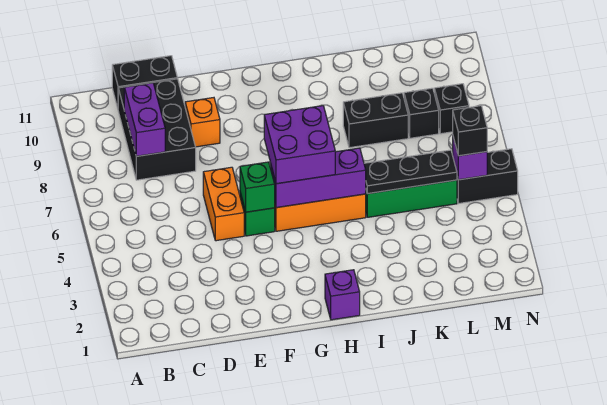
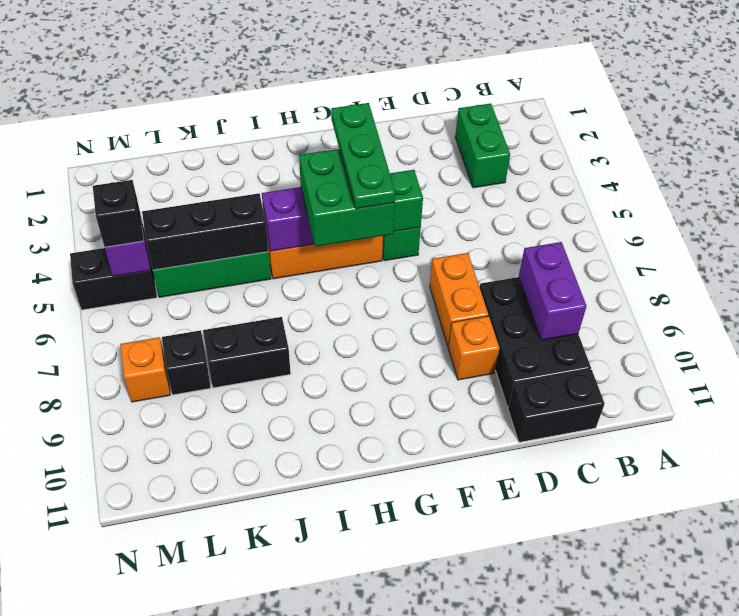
none -> green 1x2 brick [455,104,510,188]
orange 1x2 brick [203,167,244,241] -> orange 1x2 brick moved to [430,253,488,347]
none -> green 1x3 plate [331,103,395,209]
purple 2x2 brick [264,106,336,184] -> green 2x2 brick [299,149,395,247]
purple 1x1 brick [325,270,360,320] -> none
black 1x3 plate [364,150,457,194] -> black 1x3 brick [142,193,268,270]
black 1x1 brick [434,84,469,134] -> orange 1x1 brick [120,337,170,402]

